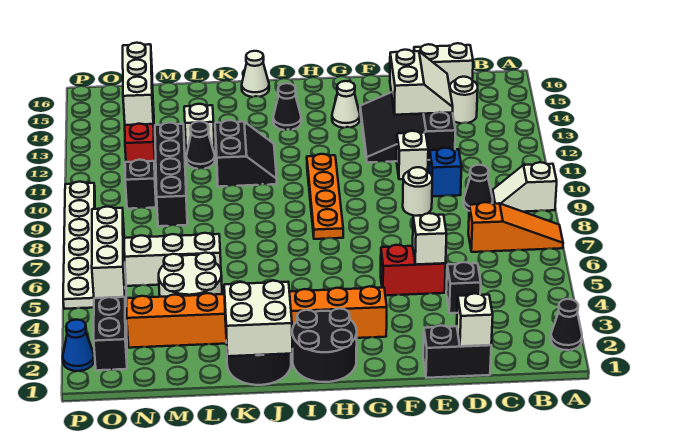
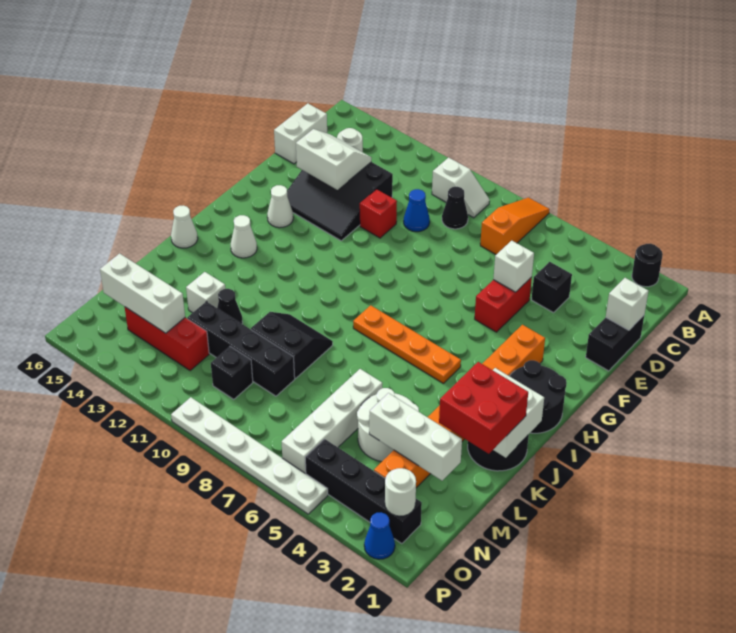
black 1x1 cone [551,299,582,350] -> black 1x1 round brick [632,244,663,287]
white 1x2 slope [492,162,557,212] -> white 1x2 slope turned to [432,158,490,218]
blue 1x1 brick [429,148,462,197] -> blue 1x1 cone [404,189,430,232]
white 1x1 round brick [403,167,432,216] -> white 1x1 round brick moved to [385,468,416,516]
white 1x1 brick [397,131,428,179] -> red 1x1 brick [360,189,397,238]
orange 1x4 plate [307,154,343,239] -> orange 1x4 plate moved to [353,305,461,383]
black 1x1 cone [273,83,301,130] -> white 1x1 cone [231,215,257,258]
black 2x2 slope [215,120,277,187] -> black 2x2 slope moved to [251,312,333,379]
none -> red 2x2 brick [439,362,528,454]
white 1x3 brick [92,207,125,298] -> white 1x3 brick moved to [369,393,462,481]

